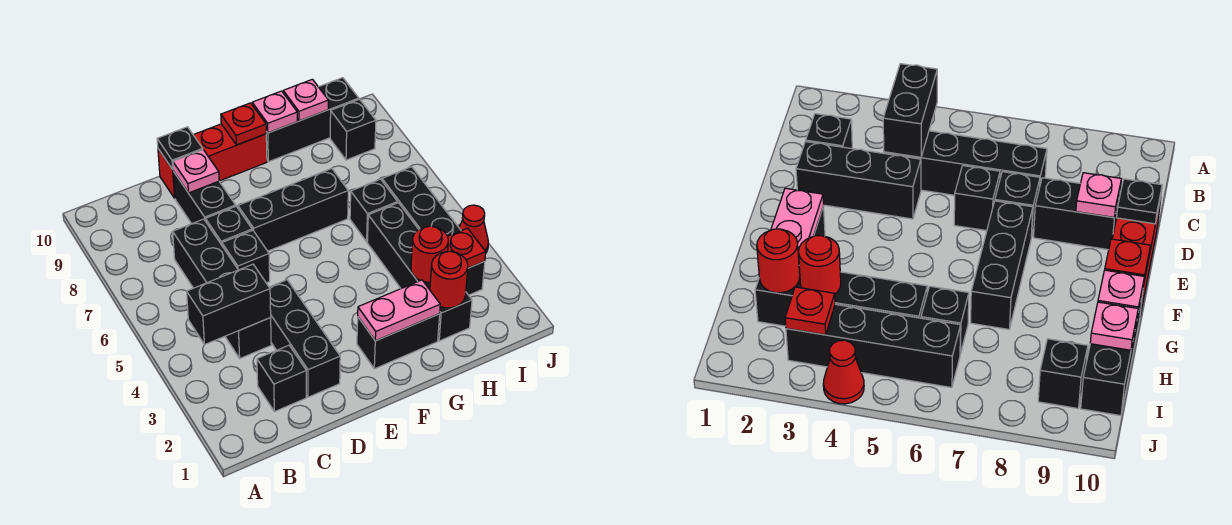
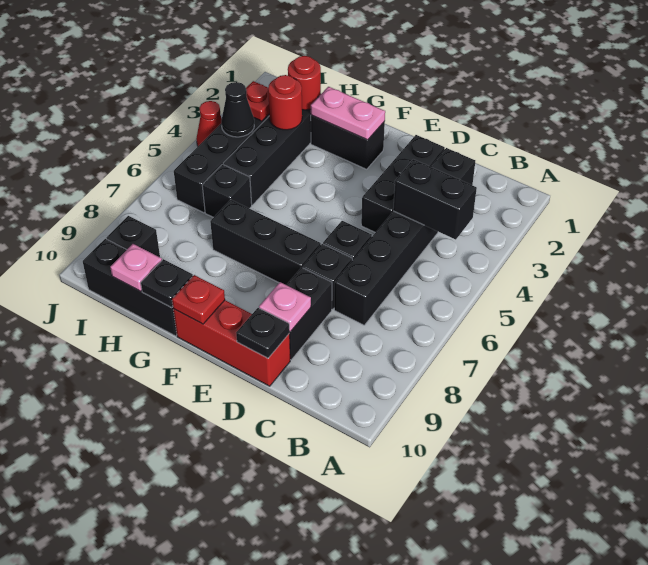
pink 1x1 plate [252,91,297,133] -> black 1x1 plate [141,259,193,308]
none -> black 1x1 cone [221,82,254,137]

